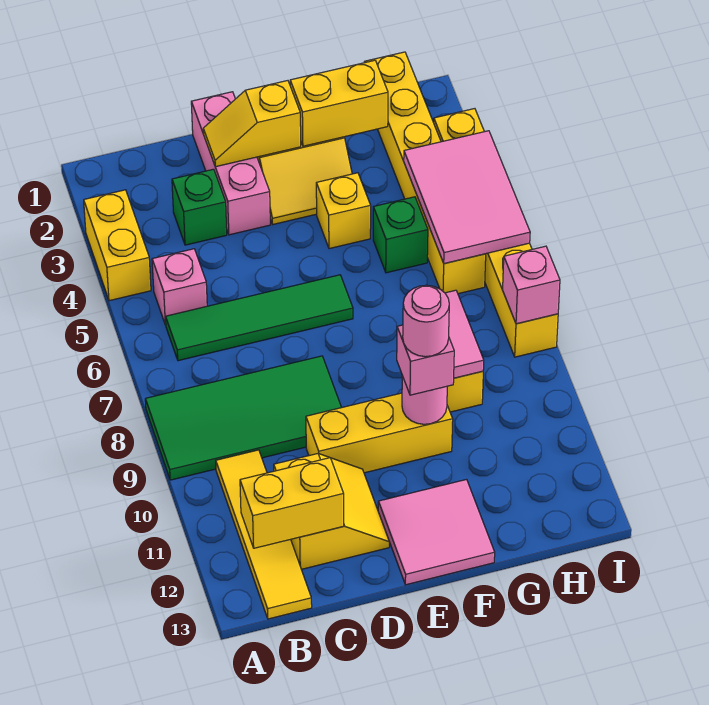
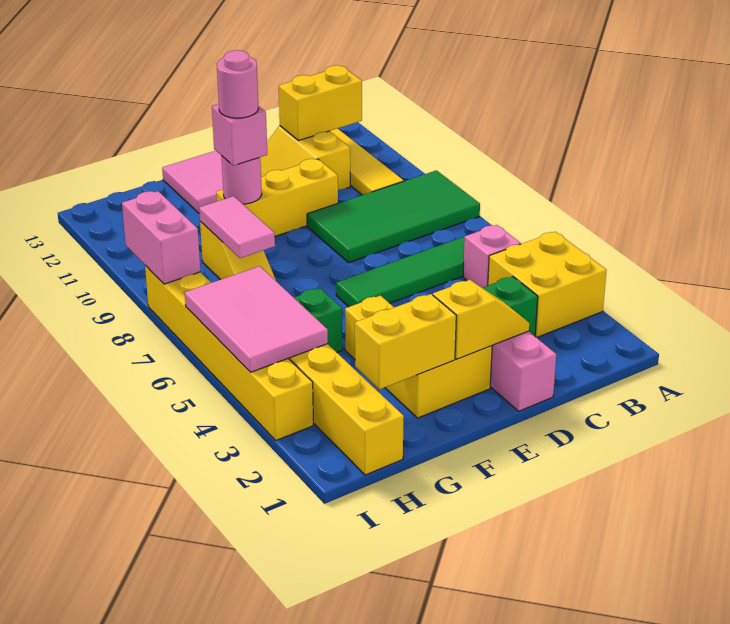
yellow 1x2 brick [84,190,151,301] -> yellow 2x2 brick [488,232,607,337]
pink 1x1 brick [503,246,560,324] -> pink 1x2 brick [122,191,200,284]

